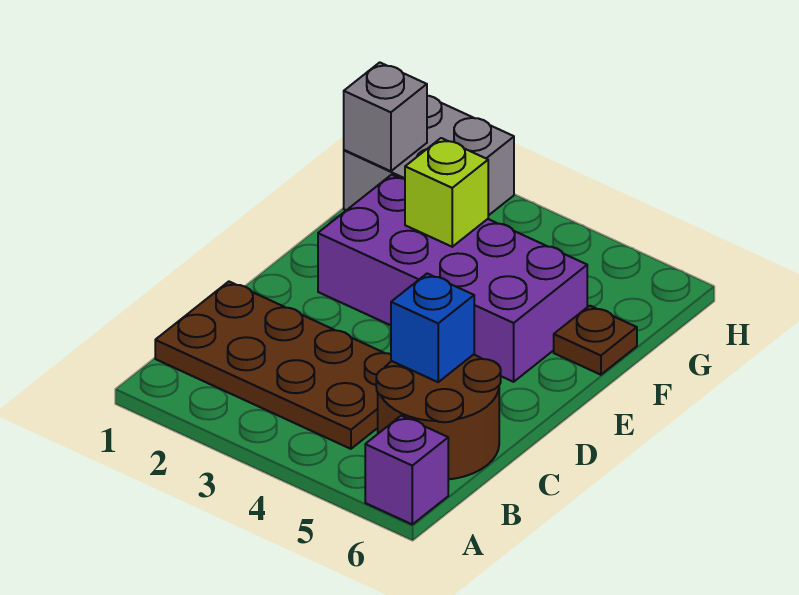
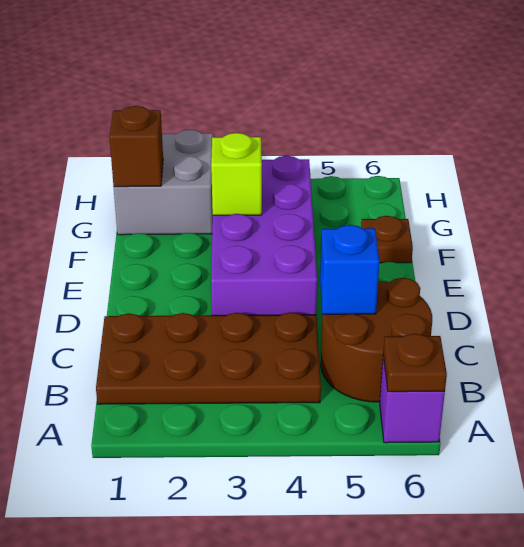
none -> brown 1x1 plate [383,334,447,392]
purple 2x4 brick [318,175,587,382] -> purple 2x4 brick turned to [211,156,317,315]
grey 1x1 brick [344,62,427,171] -> brown 1x1 brick [109,106,163,187]

